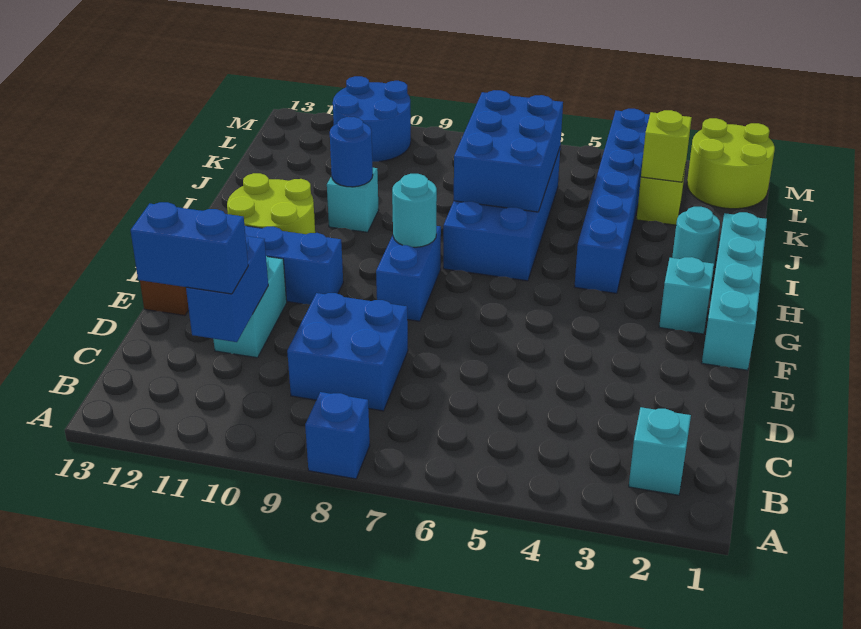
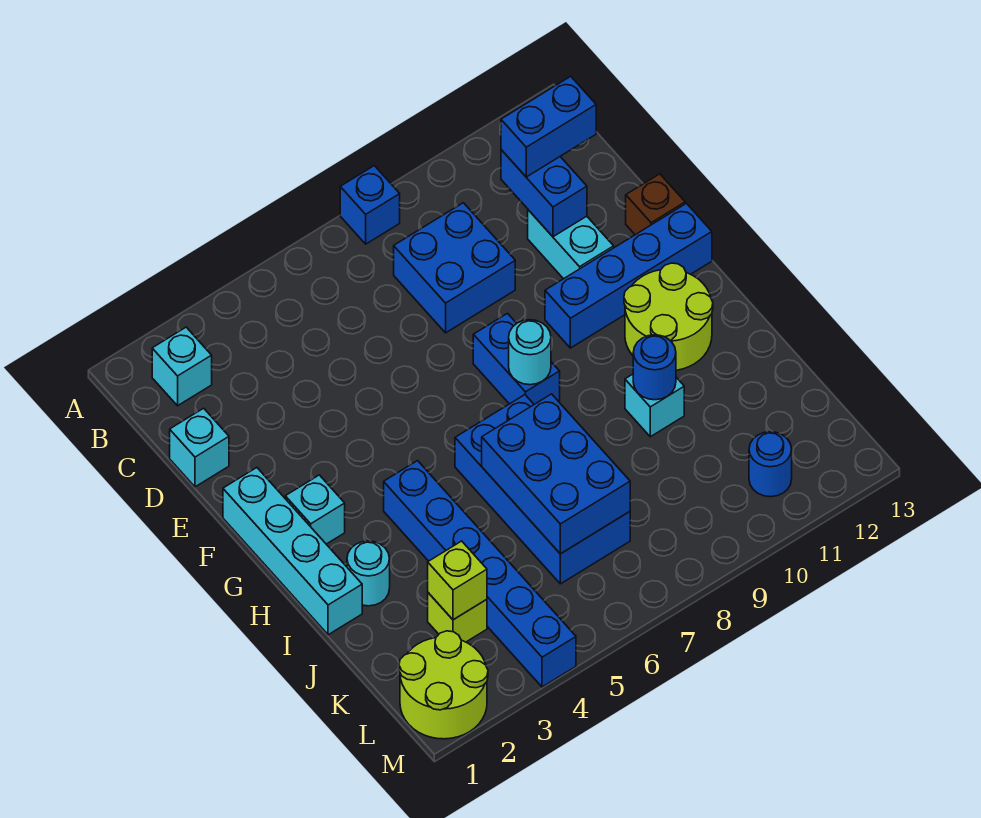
none -> cyan 1x1 brick [170,408,229,487]
blue 2x2 round brick [333,76,411,162] -> blue 1x1 round brick [749,432,792,497]

